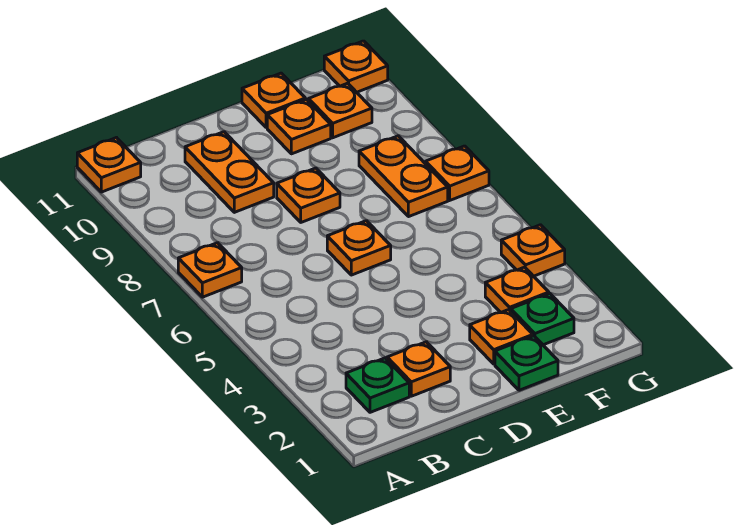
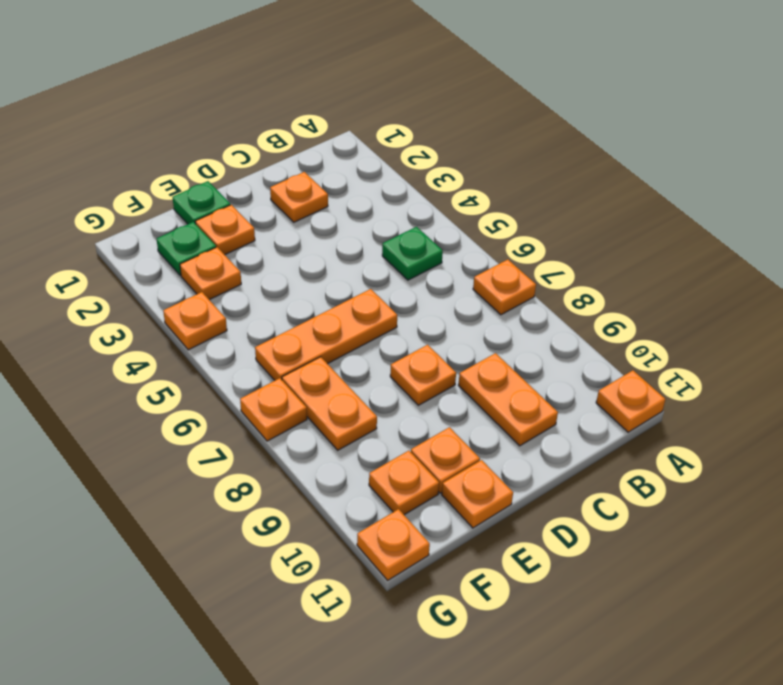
green 1x1 plate [346,358,409,412] -> green 1x1 plate moved to [382,227,443,280]
orange 1x1 plate [327,221,391,275] -> orange 1x3 plate [255,289,397,380]

